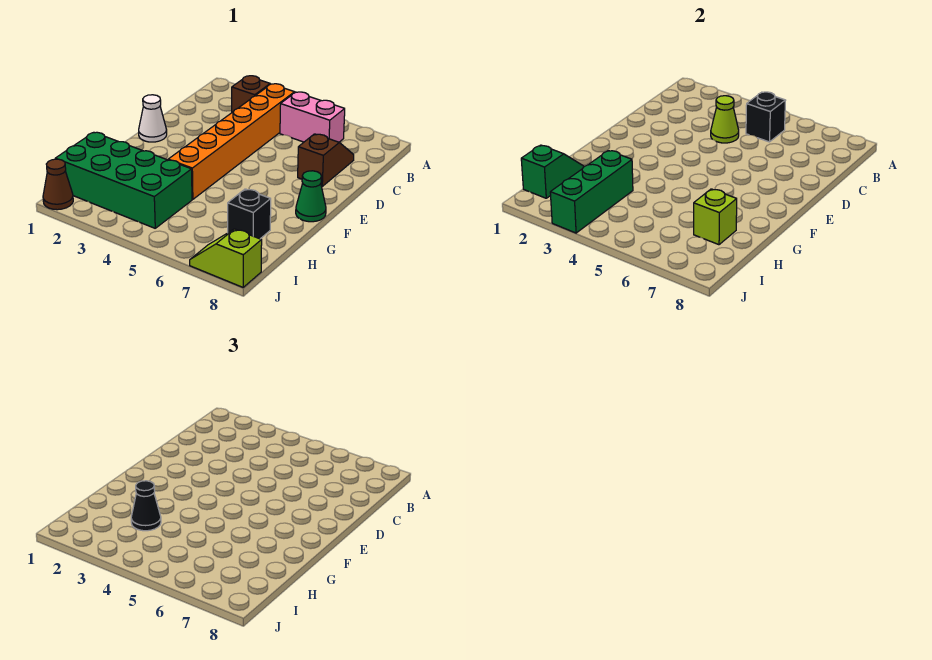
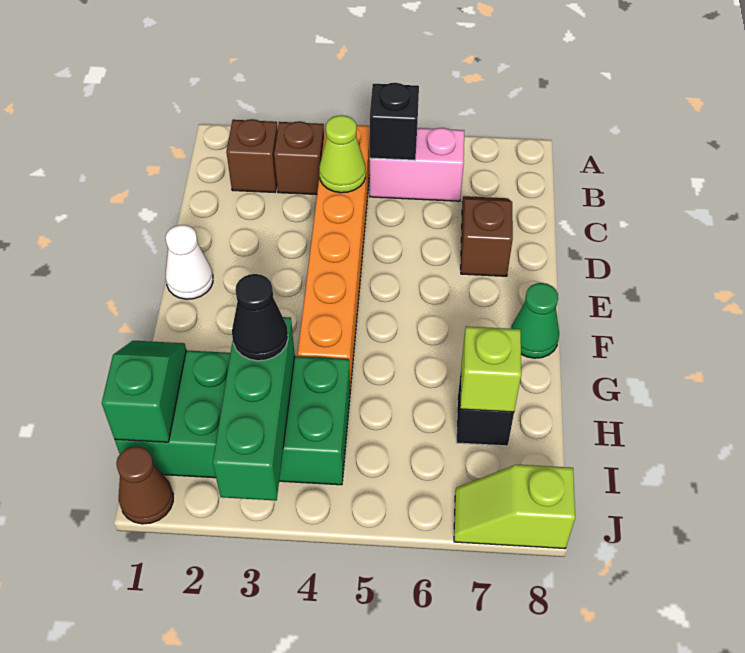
none -> brown 1x1 brick [226,119,278,192]

